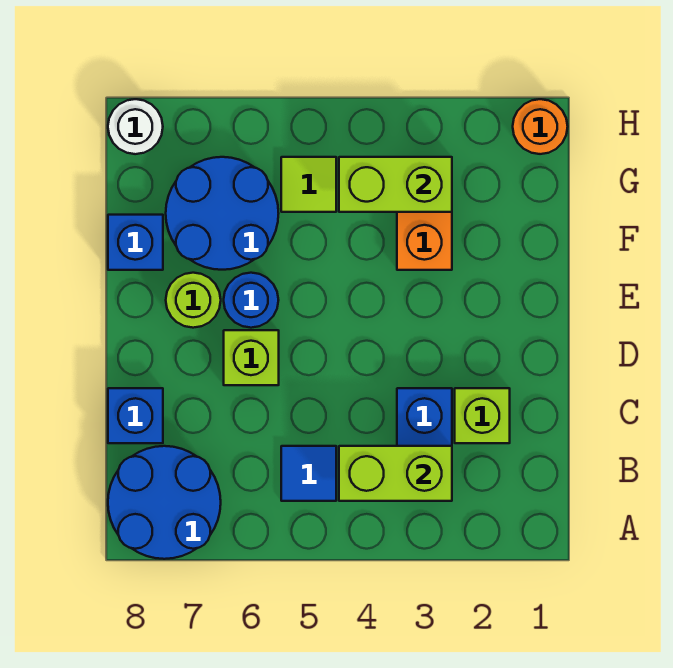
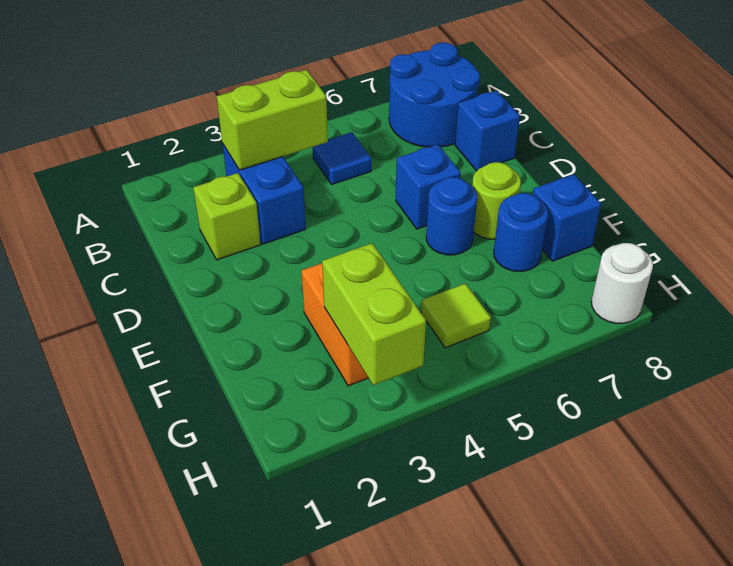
lime 1x1 brick [224,330,279,385] -> blue 1x1 brick [396,144,461,229]
blue 2x2 round brick [166,157,279,270] -> blue 1x1 round brick [494,193,548,271]
lime 1x2 brick [339,157,452,212] -> lime 1x2 brick turned to [322,243,426,385]
orange 1x1 round brick [513,99,568,154] -> none

